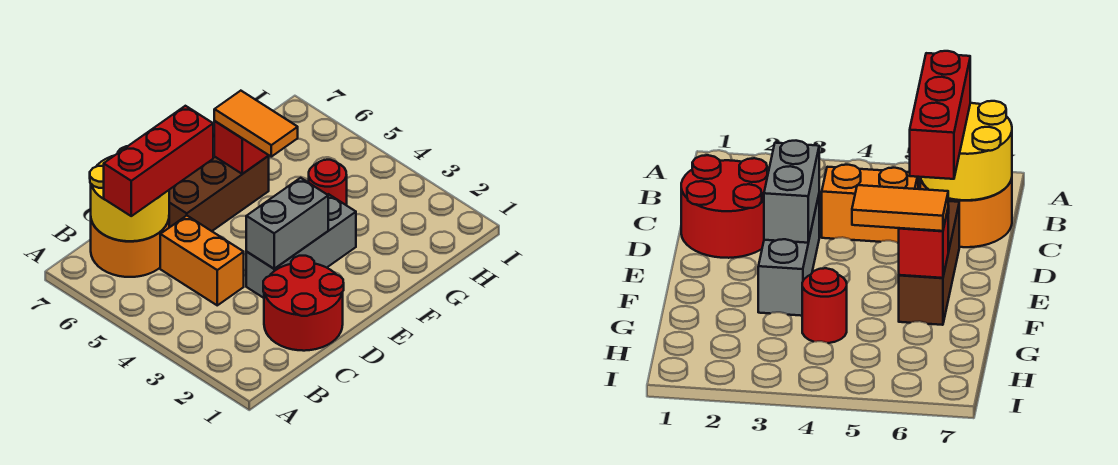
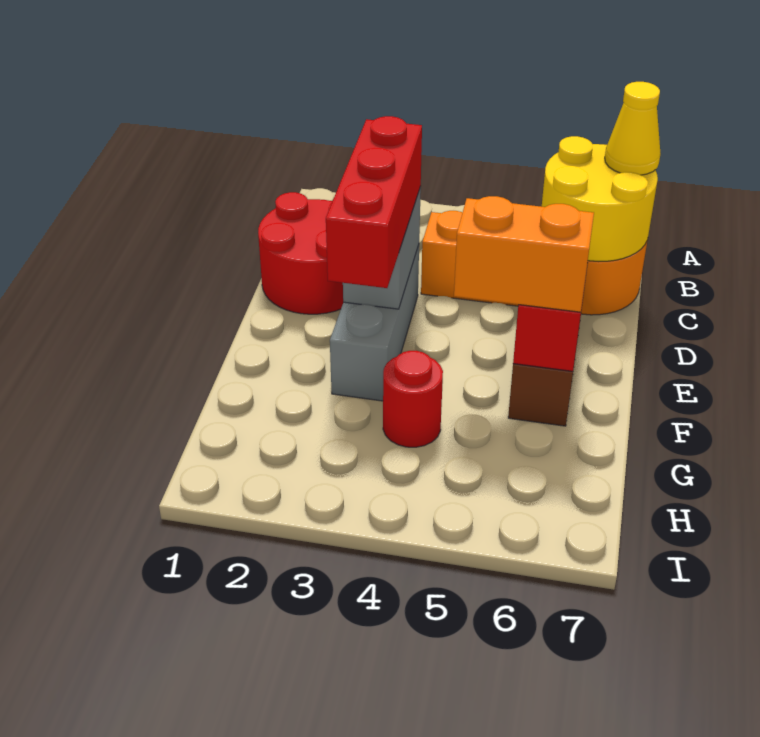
red 1x3 brick [104,106,213,216] -> red 1x3 brick moved to [326,116,422,288]
none -> yellow 1x1 cone [605,82,661,175]
orange 1x2 tile [214,91,298,157] -> orange 1x2 brick [454,196,594,312]

